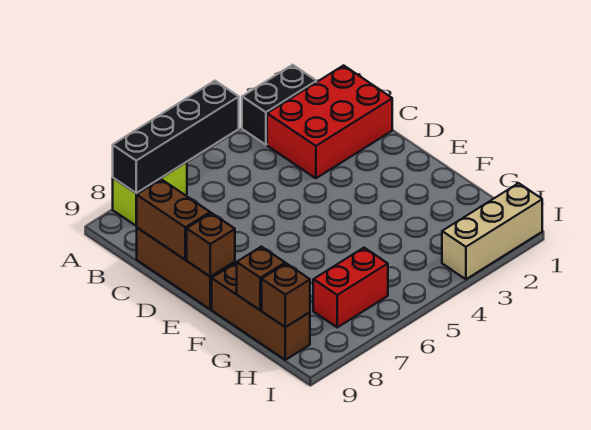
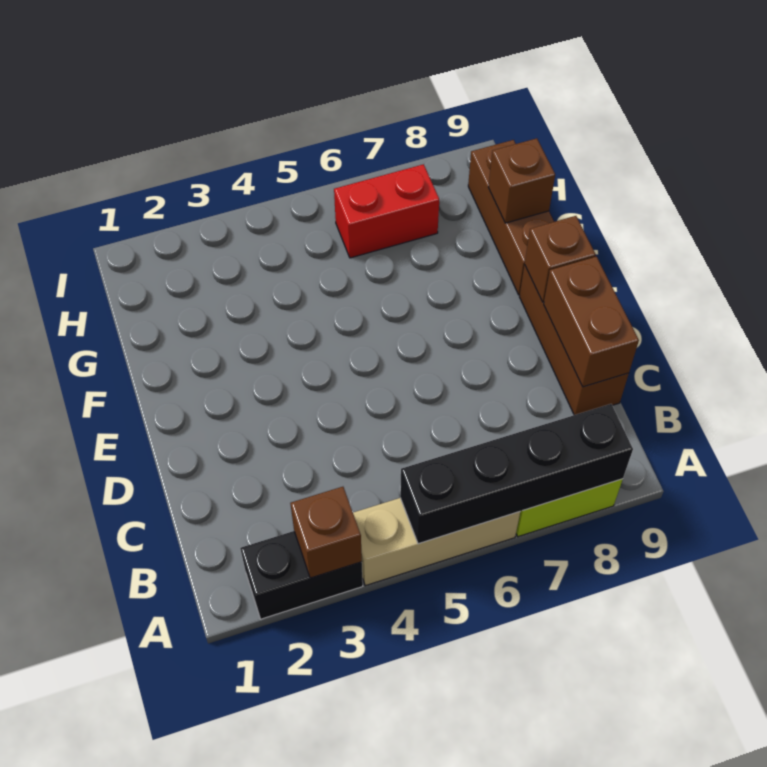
red 2x3 brick [267,65,392,178] -> none
brown 1x1 brick [262,263,310,327] -> brown 1x1 brick moved to [290,487,362,578]
tan 1x3 brick [442,183,542,279] -> tan 1x3 brick moved to [353,498,520,586]

